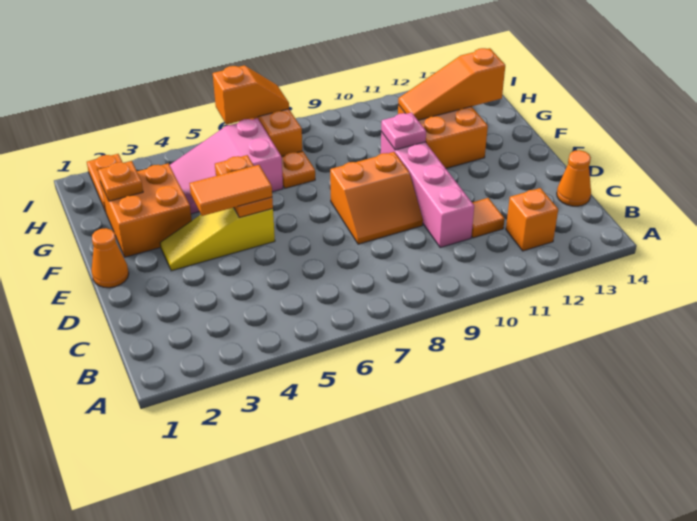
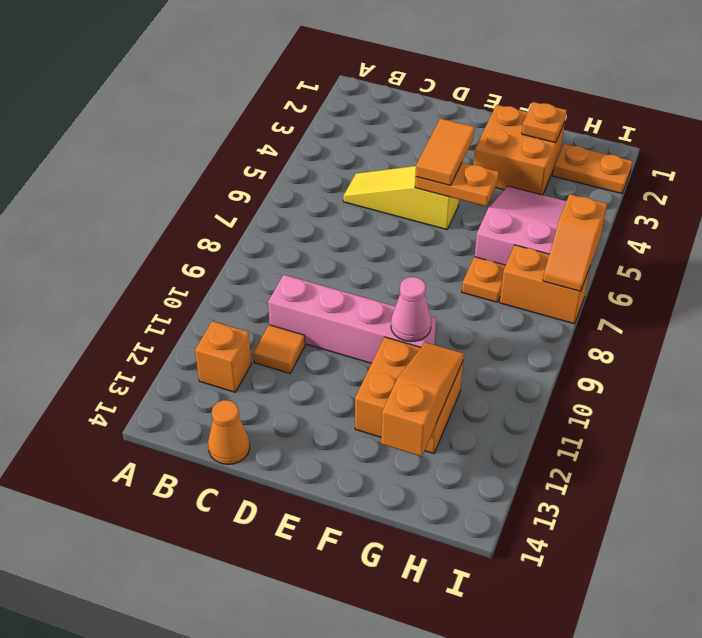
orange 2x2 slope [330,152,423,244] -> none
orange 1x1 cone [92,228,129,288] -> none
yellow 1x3 slope [160,207,275,271] -> yellow 1x3 slope turned to [343,166,459,230]
pink 1x1 plate [381,113,426,150] -> pink 1x1 cone [391,277,431,342]

